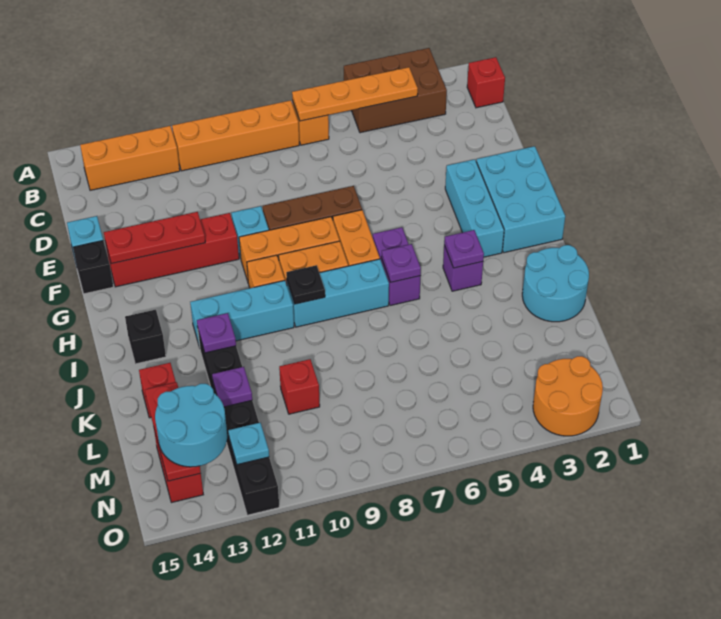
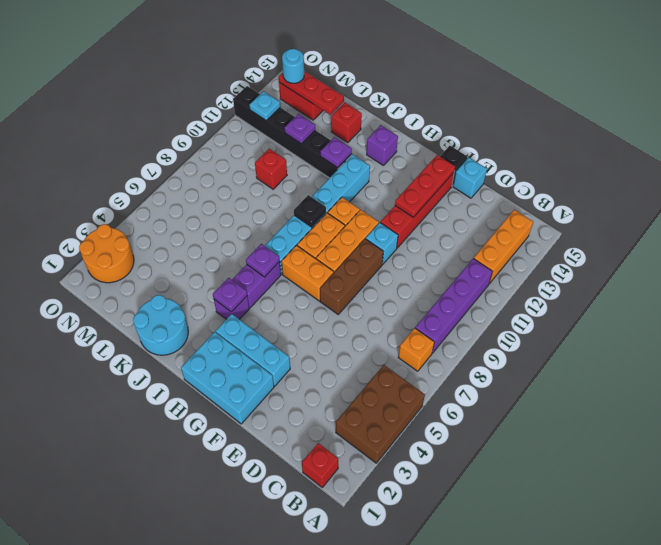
orange 1x4 plate [292,67,418,121] -> none
orange 1x4 brick [172,100,299,171] -> purple 1x4 brick [415,258,492,353]
purple 1x2 brick [373,227,420,306] -> purple 1x2 brick turned to [232,261,281,308]
black 1x1 brick [125,310,166,364] -> purple 1x1 brick [367,125,398,166]
cyan 2x2 round brick [155,384,227,467] -> cyan 1x1 round brick [282,49,304,83]

